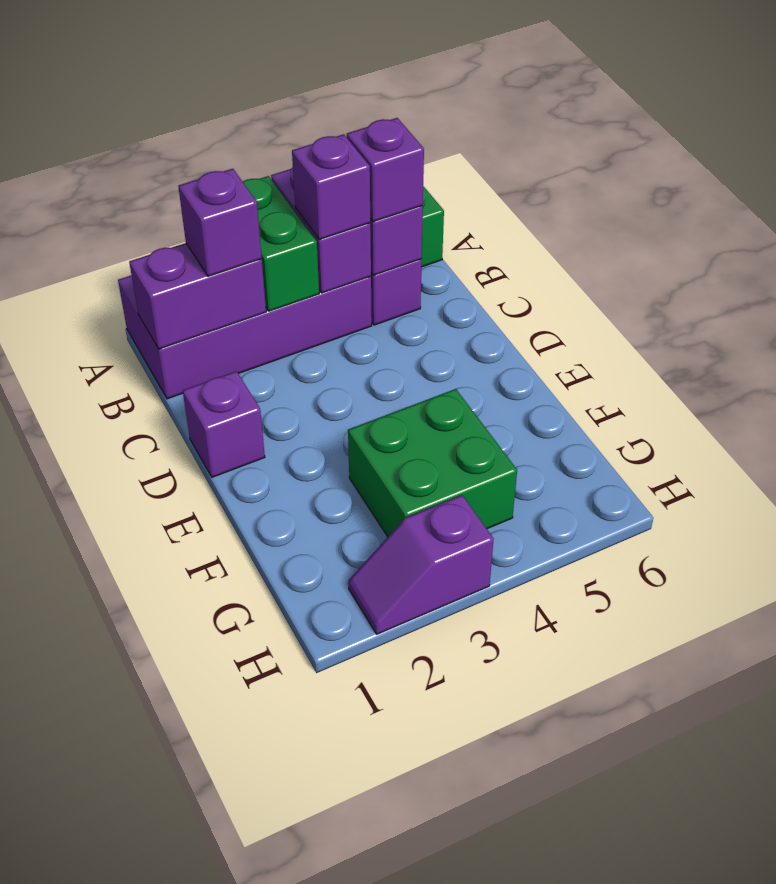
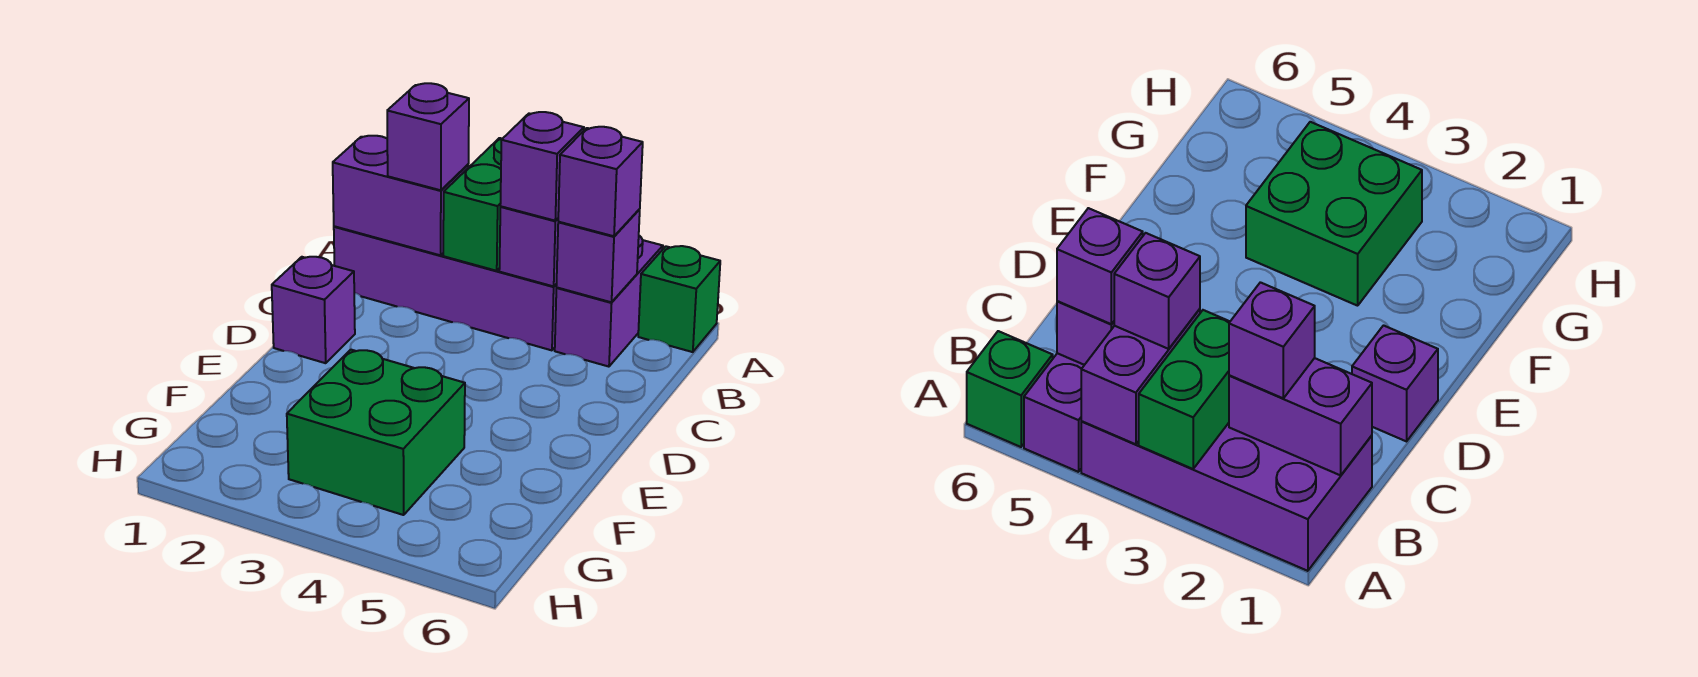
purple 1x2 slope [348,495,494,634] -> none

